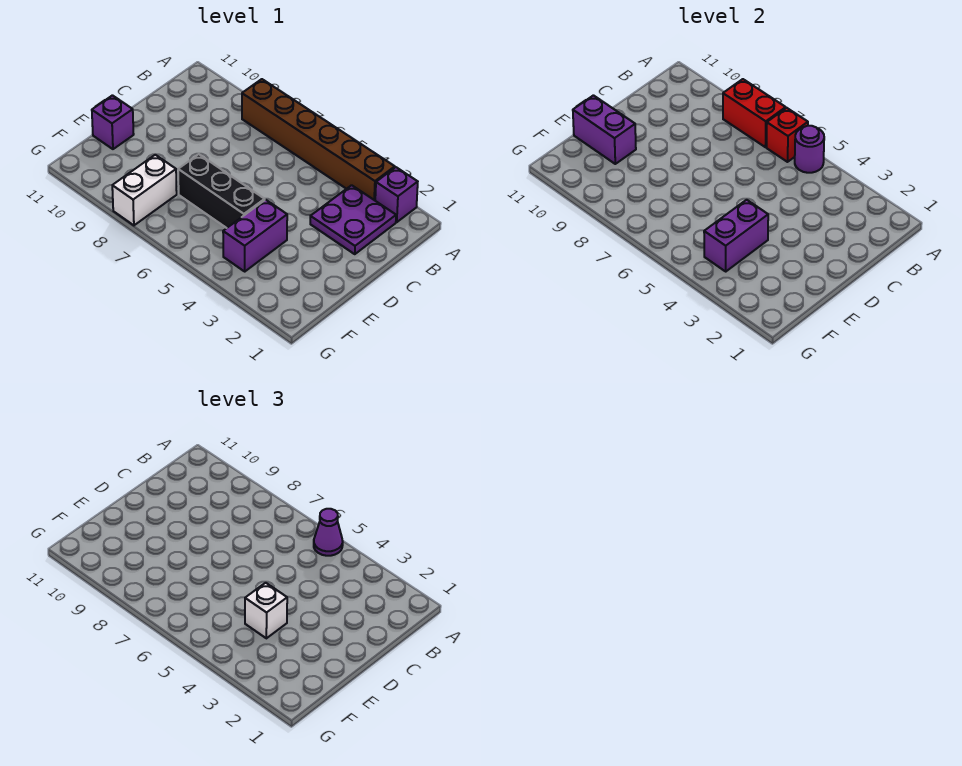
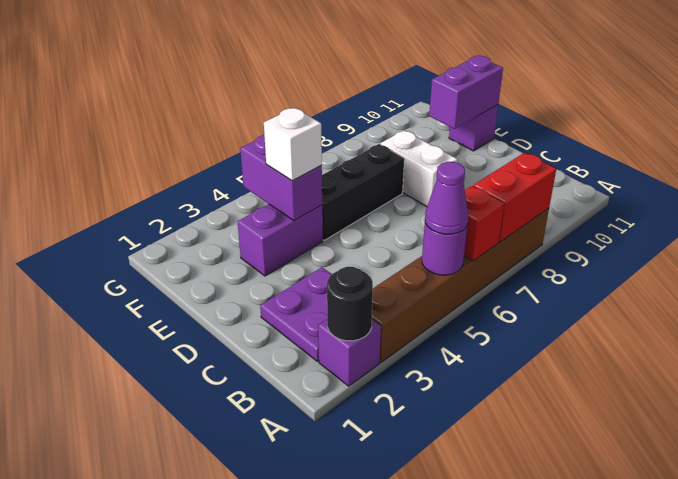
none -> black 1x1 round brick [327,267,373,341]
purple 1x2 brick [223,200,287,271] -> purple 1x2 brick turned to [238,204,323,276]
white 1x2 brick [112,155,177,225] -> white 1x2 brick moved to [380,130,457,207]

